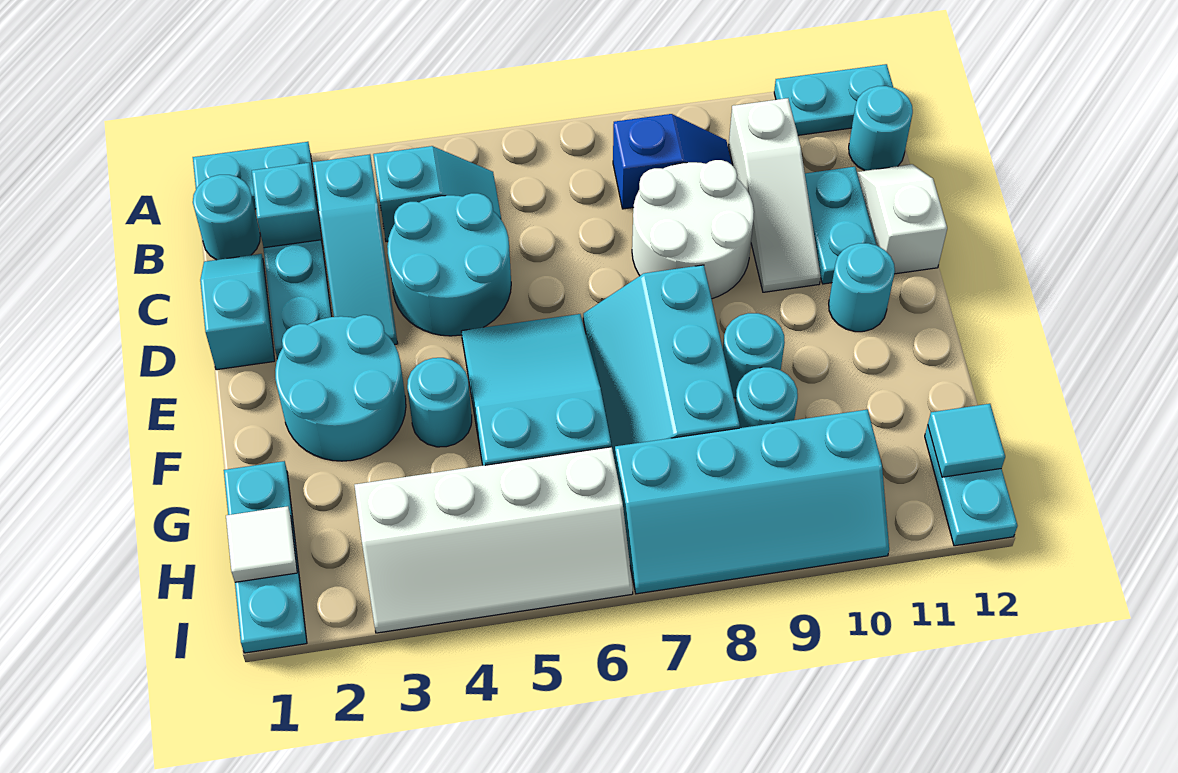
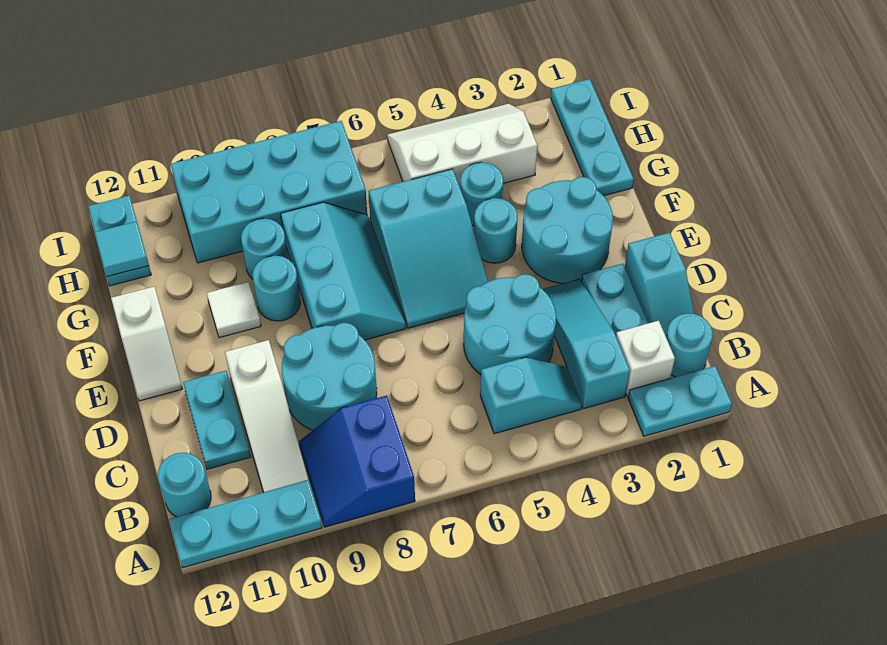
cyan 1x2 plate [774,64,893,135] -> cyan 1x3 plate [169,480,322,568]
cyan 1x1 brick [252,163,323,248] -> white 1x1 brick [616,321,675,396]
cyan 1x2 slope [373,146,501,241] -> cyan 1x2 slope turned to [480,357,582,434]
blue 1x2 slope [613,114,732,209] -> blue 2x2 slope [299,395,415,527]
white 1x3 slope [729,98,821,292] -> white 1x3 slope turned to [225,340,308,493]
white 2x2 round brick [632,160,754,299] -> cyan 2x2 round brick [282,323,377,430]
white 1x2 slope [857,164,947,274] -> white 1x2 slope moved to [111,286,182,401]
cyan 1x1 round brick [829,243,895,332] -> cyan 1x1 round brick moved to [460,162,503,226]
white 1x1 tile [226,506,297,582] -> white 1x1 tile moved to [207,282,261,338]
white 2x4 slope [354,447,633,633] -> white 2x3 slope [387,104,537,186]
cyan 2x4 slope [615,410,889,594] -> cyan 2x4 brick [171,121,367,263]

